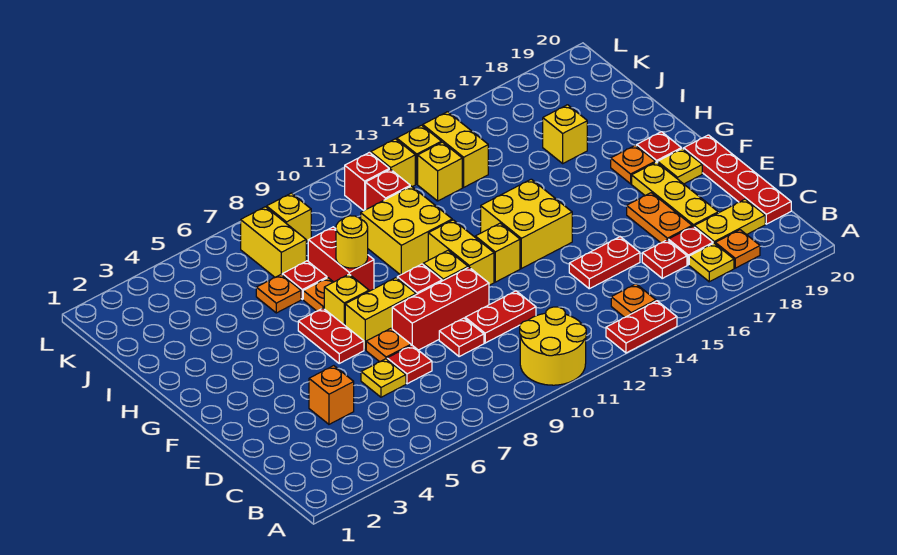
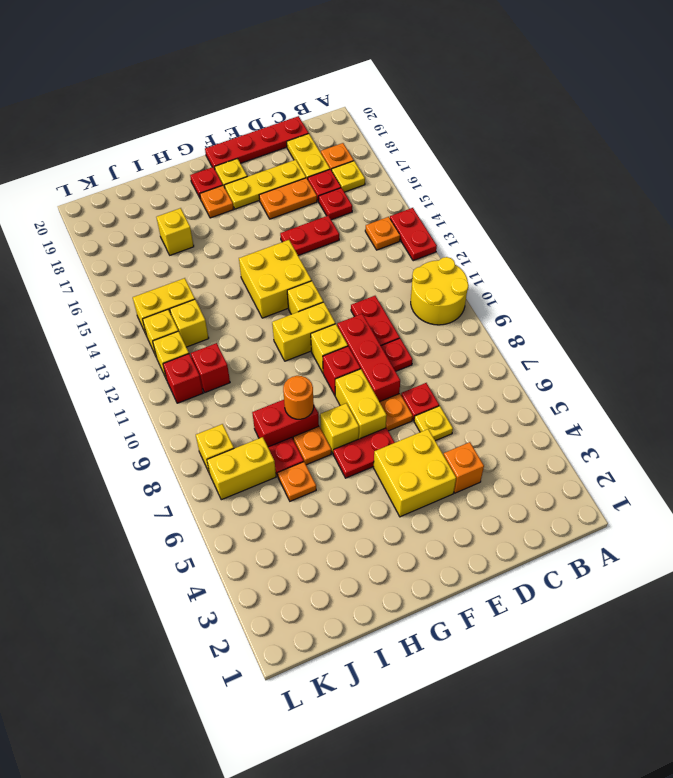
red 1x2 plate [569,237,640,289] -> red 1x2 plate turned to [280,216,339,255]
yellow 1x1 round brick [336,216,368,268] -> orange 1x1 round brick [283,376,314,419]
yellow 2x2 brick [361,186,452,275] -> yellow 2x2 brick moved to [374,429,456,517]

